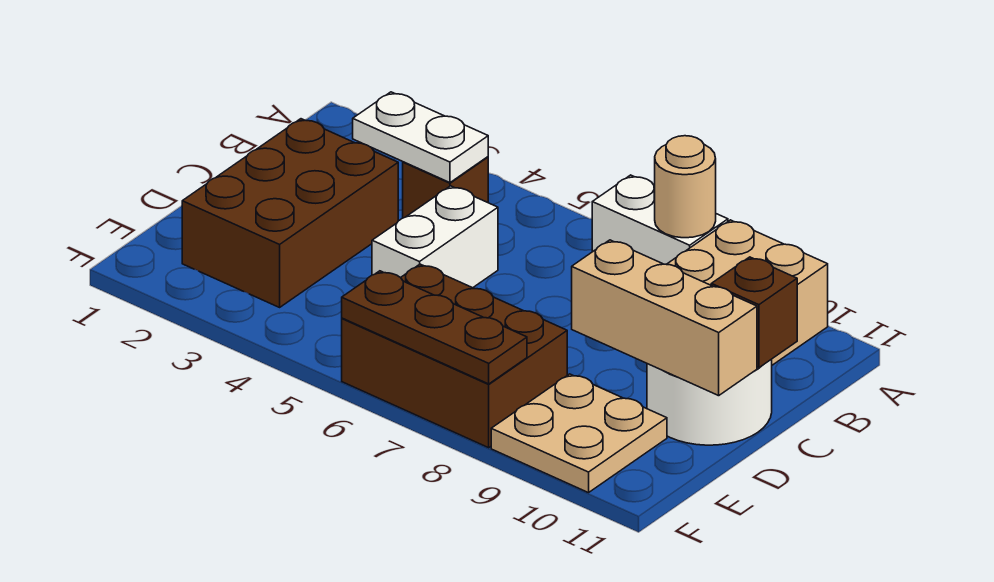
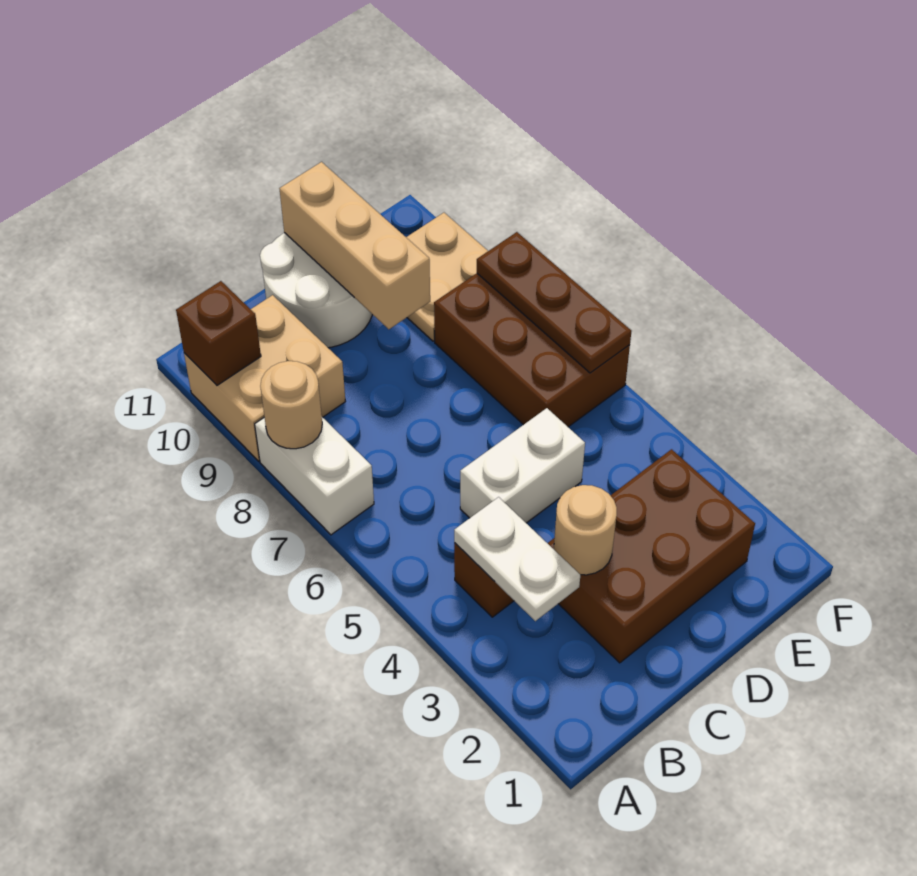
none -> tan 1x1 round brick [554,485,617,575]
brown 1x1 brick [711,257,797,368] -> brown 1x1 brick moved to [176,281,261,385]

